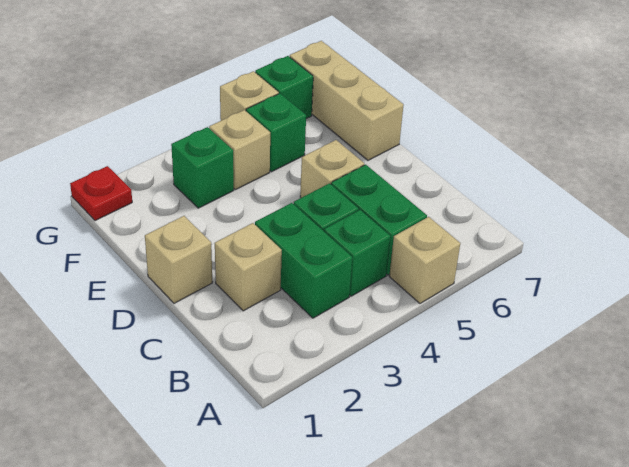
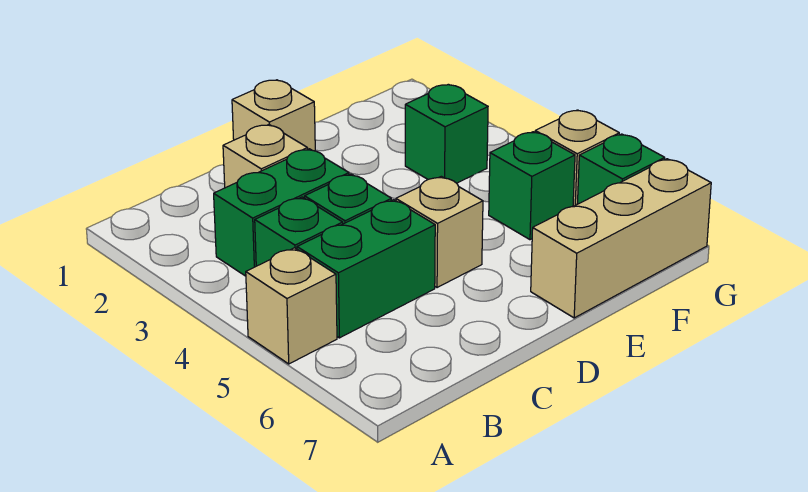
tan 1x1 brick [209,110,270,190] -> none
red 1x1 plate [70,166,132,221] -> none

